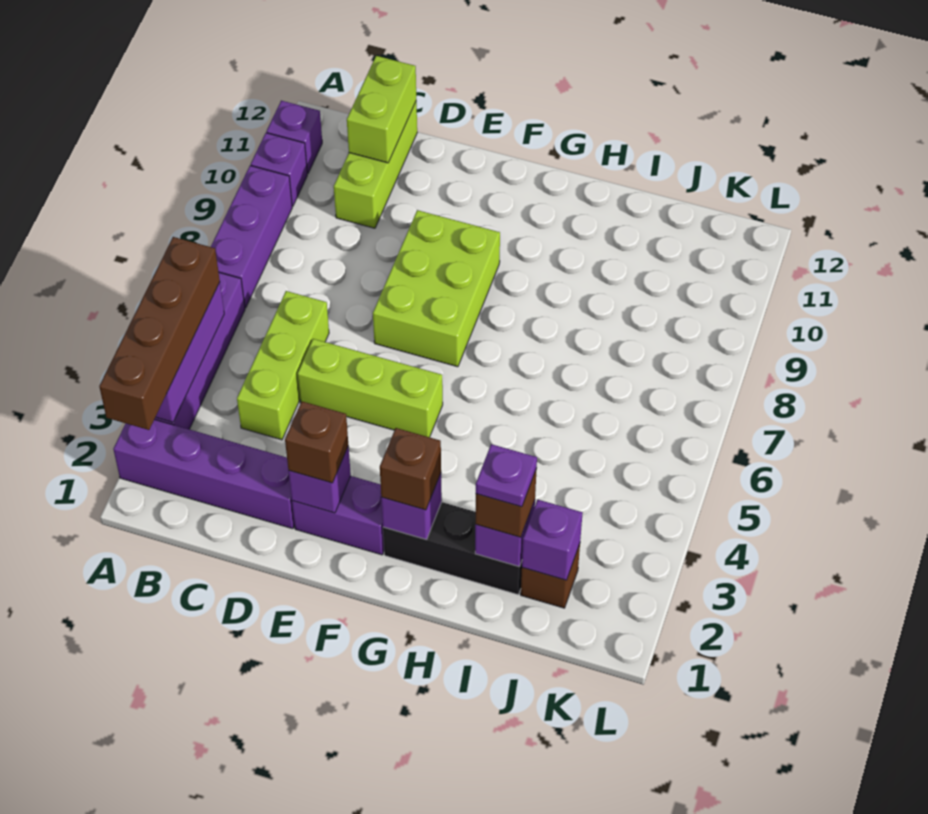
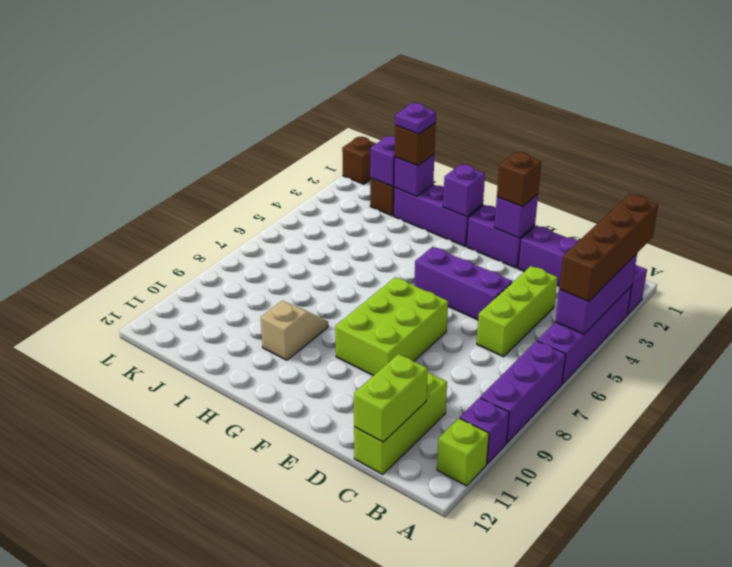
purple 1x1 brick [266,101,322,174] -> lime 1x1 brick [437,418,489,486]
lime 1x3 brick [298,339,443,437] -> purple 1x3 brick [414,247,512,320]
black 1x3 brick [383,502,522,595] -> purple 1x3 brick [394,185,483,246]
brown 1x1 brick [380,428,441,510] -> brown 1x1 brick moved to [342,137,376,184]
none -> tan 1x2 slope [261,301,328,360]

